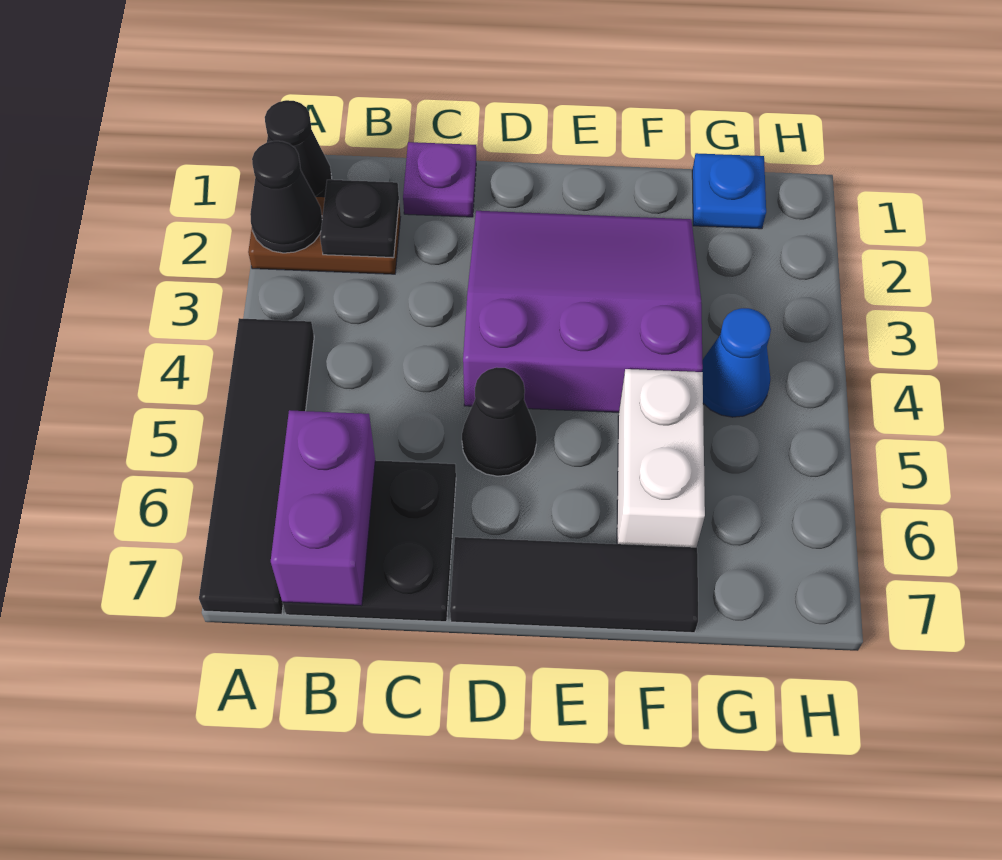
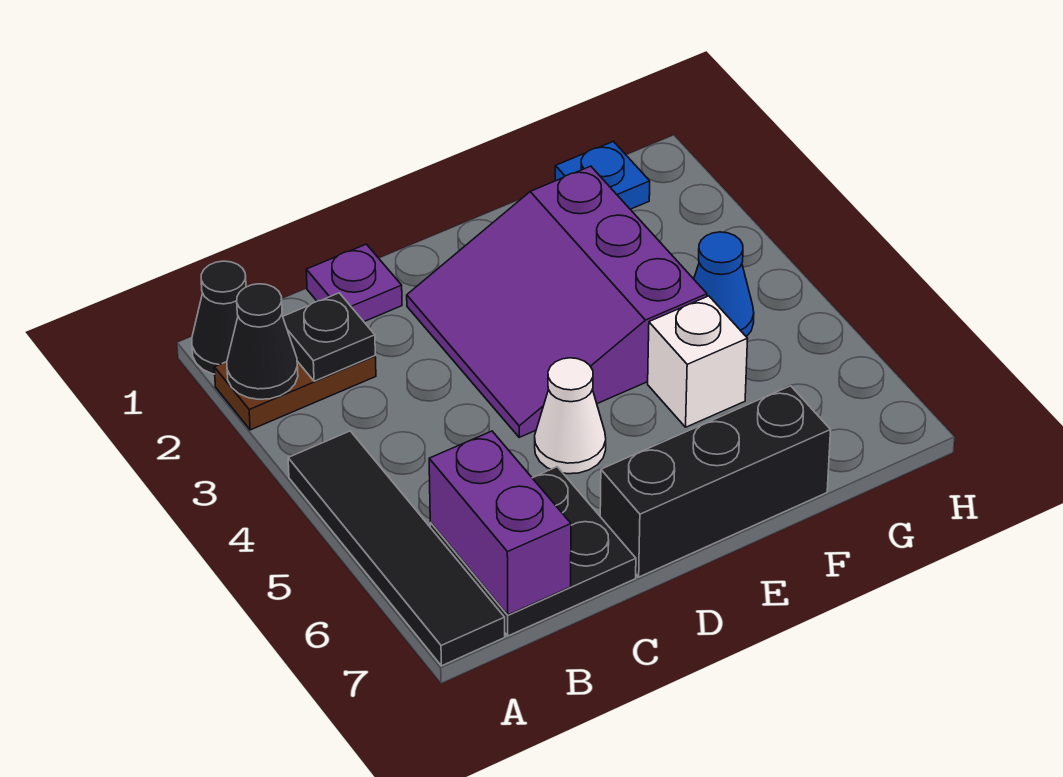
purple 3x3 slope [463,211,703,412] -> purple 3x3 slope turned to [407,166,707,437]
black 1x1 cone [462,367,537,476] -> white 1x1 cone [535,358,606,474]
black 1x3 tile [450,537,698,633] -> black 1x3 brick [600,386,831,577]
white 1x2 brick [617,369,705,547] -> white 1x1 brick [648,296,748,427]

